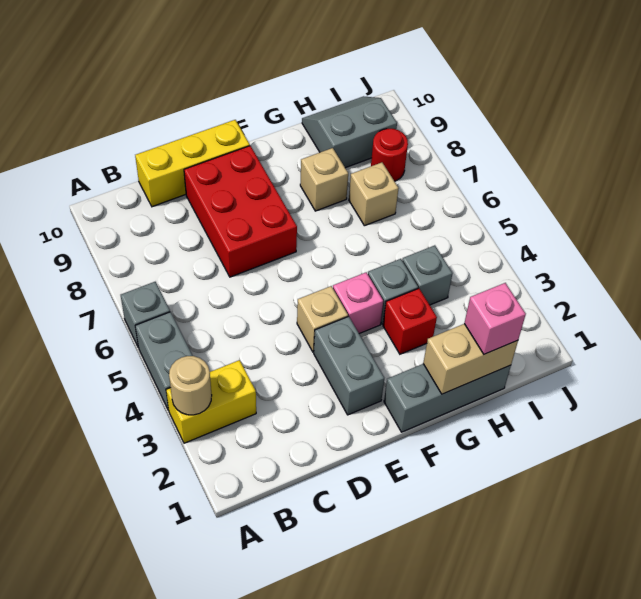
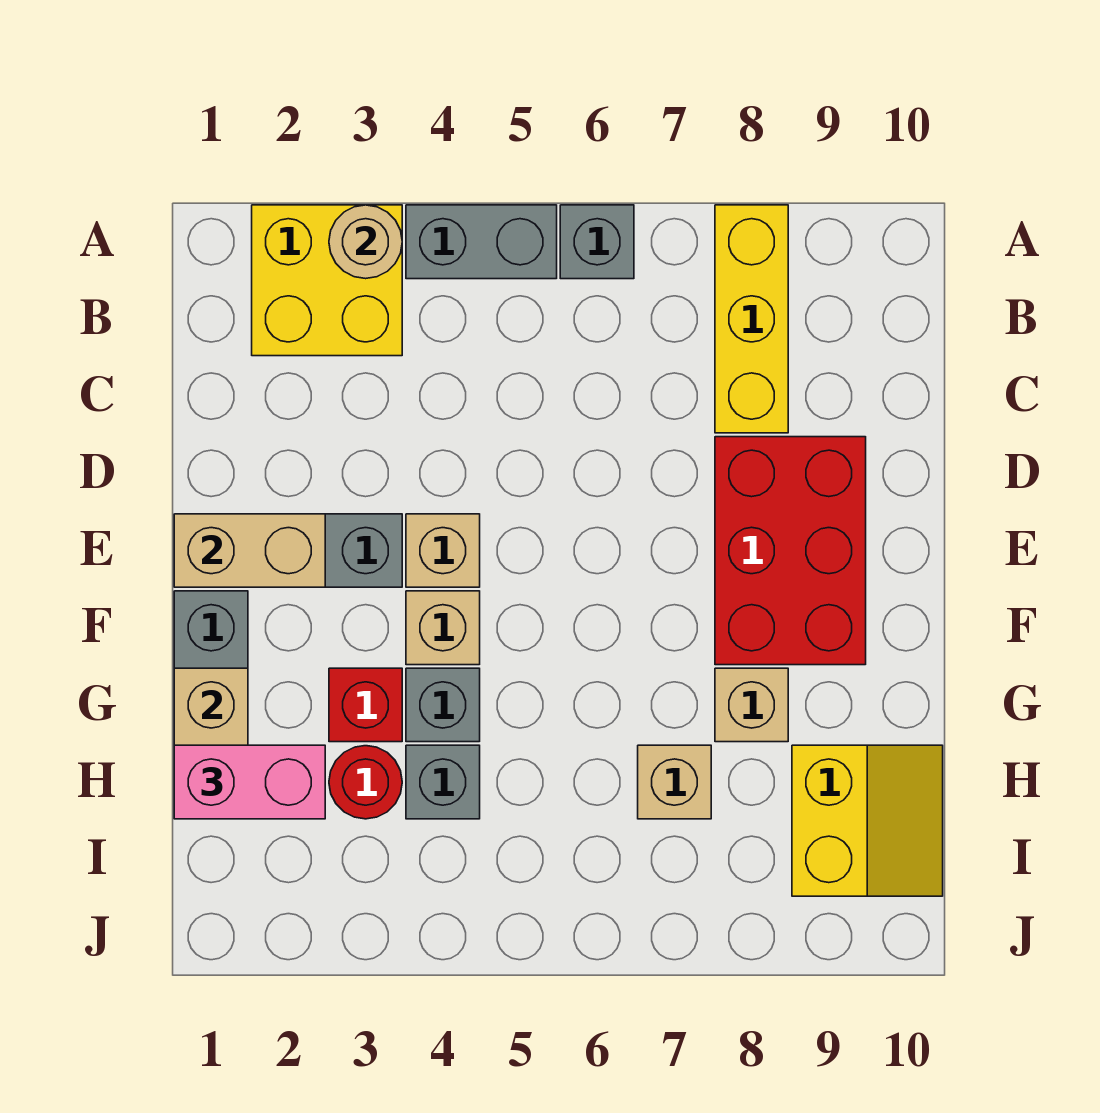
yellow 1x2 brick [166,360,256,443] -> yellow 2x2 brick [252,205,402,356]
yellow 1x3 brick [135,120,250,207] -> yellow 1x3 brick moved to [715,205,788,433]
red 2x3 brick [184,146,297,277] -> red 2x3 brick turned to [715,437,866,665]
none -> tan 1x2 brick [174,514,325,587]
pink 1x1 brick [333,272,383,334] -> tan 1x1 brick [406,591,480,665]
pink 1x1 brick [464,283,526,354] -> pink 1x2 brick [174,745,325,819]
grey 2x2 slope [302,96,397,168] -> yellow 2x2 slope [792,745,943,896]
red 1x1 round brick [371,129,408,181] -> red 1x1 round brick moved to [329,746,402,819]

